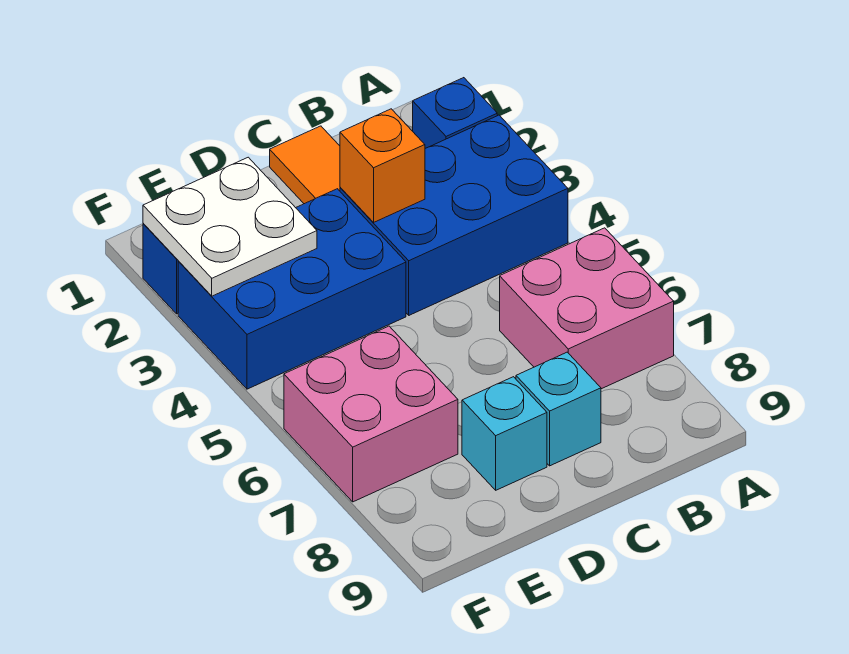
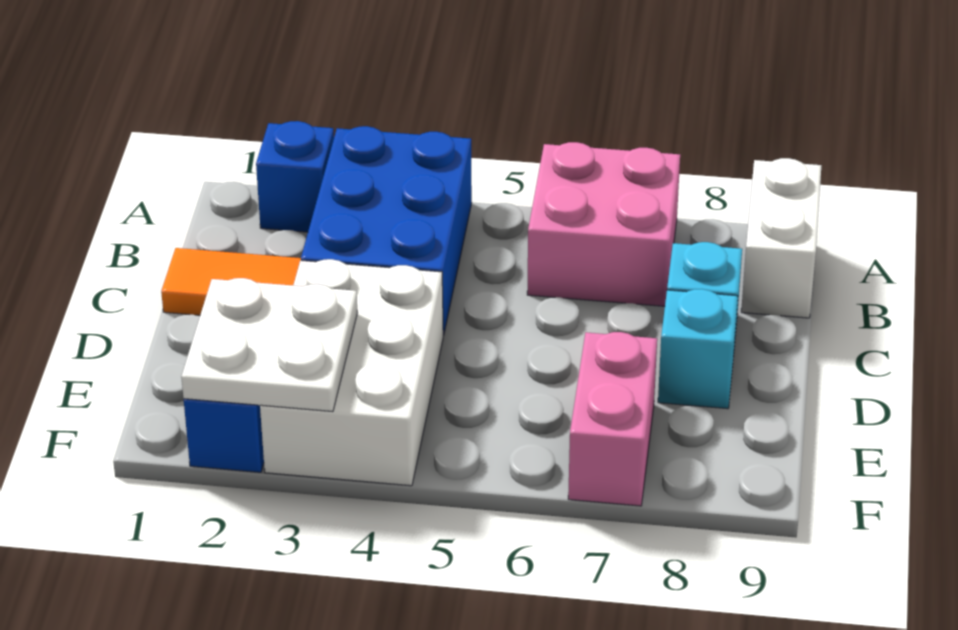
none -> white 1x2 brick [741,158,821,318]
orange 1x1 brick [340,109,425,222] -> none
blue 2x3 brick [178,189,406,389] -> white 2x3 brick [260,259,443,486]
pink 2x2 brick [284,326,458,502] -> pink 1x2 brick [568,332,657,506]

